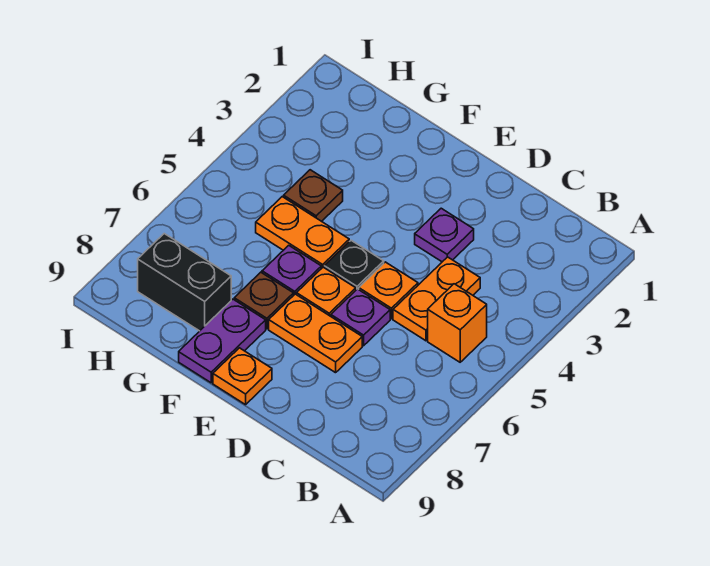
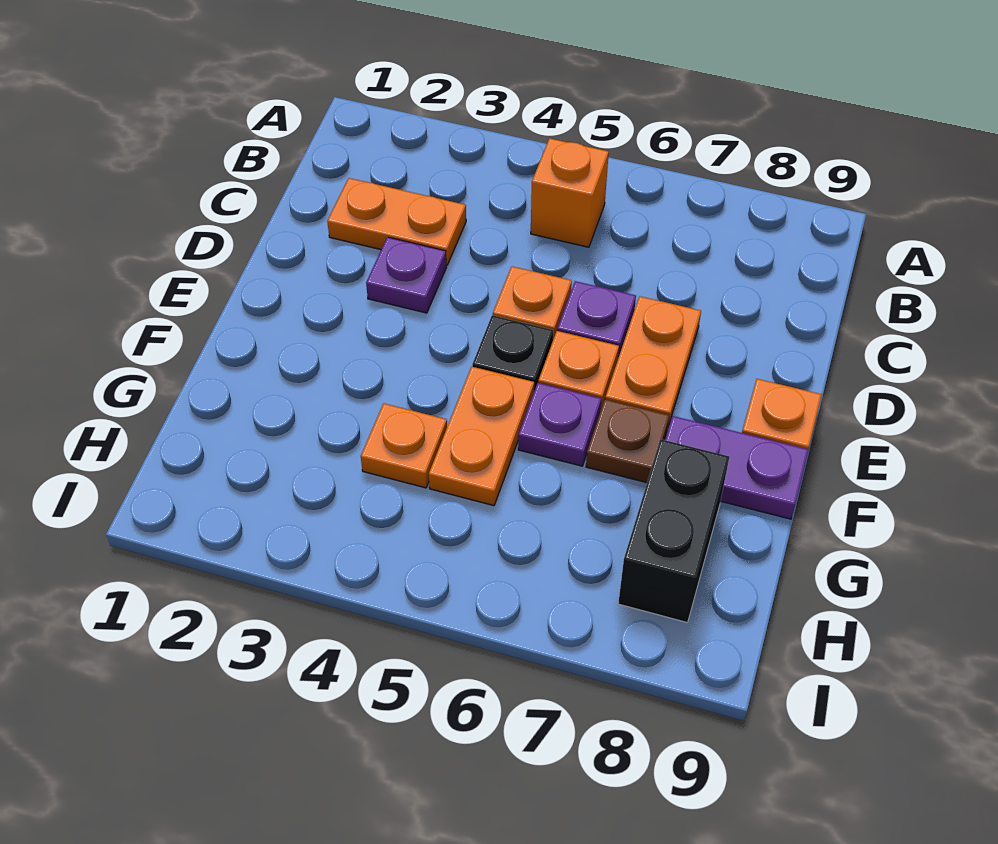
orange 1x2 plate [393,257,480,341] -> orange 1x2 plate moved to [327,178,466,265]
brown 1x1 plate [284,170,343,221] -> orange 1x1 plate [361,404,447,488]

